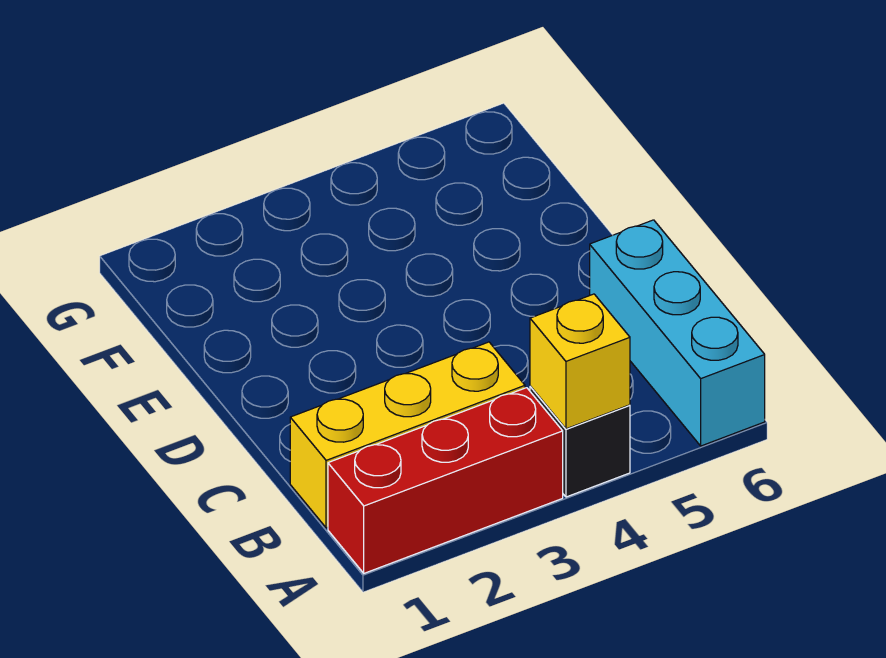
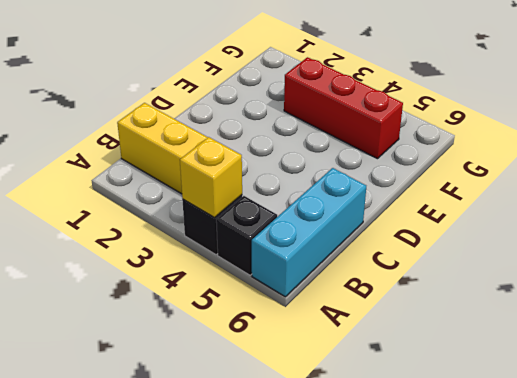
red 1x3 brick [328,388,563,573] -> red 1x3 brick moved to [284,57,403,159]
none -> black 1x1 brick [216,196,277,275]

